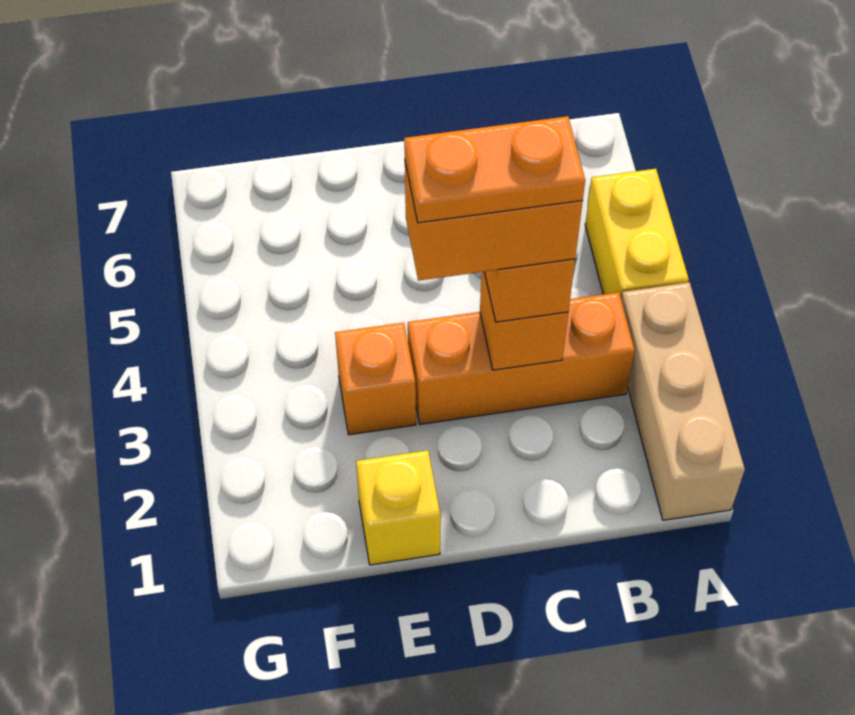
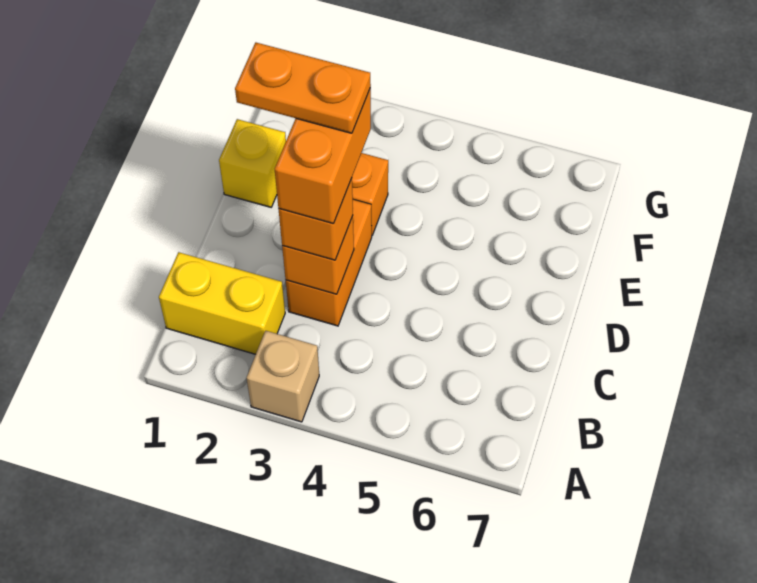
tan 1x3 brick [621,282,745,520] -> tan 1x1 brick [247,331,319,422]
yellow 1x2 brick [585,169,689,298] -> yellow 1x2 brick moved to [159,252,285,354]
orange 1x3 brick [408,292,635,424] -> orange 1x2 brick [286,200,372,326]
orange 1x2 plate [404,116,585,223] -> orange 1x2 plate turned to [235,43,371,133]

